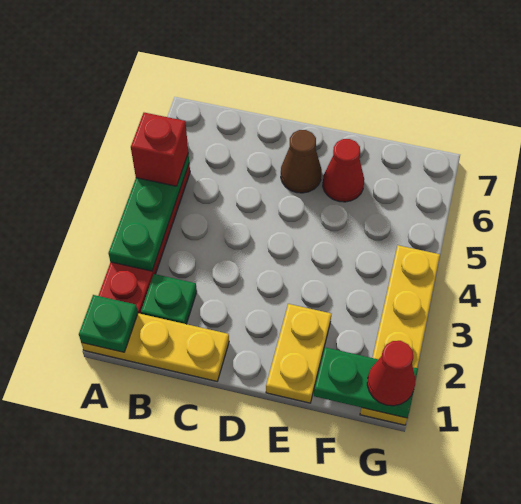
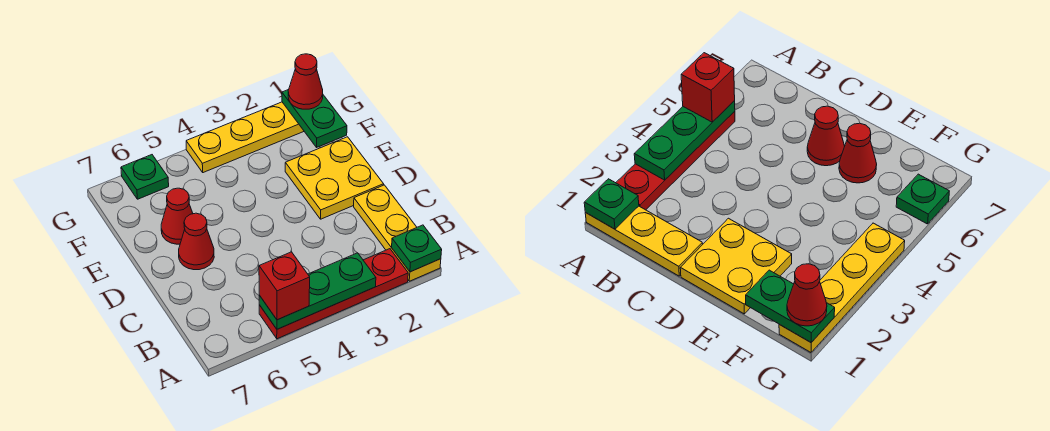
green 1x1 plate [141,274,197,324] -> green 1x1 plate moved to [121,155,169,199]
brown 1x1 cone [281,130,322,193] -> red 1x1 cone [179,213,214,270]
yellow 1x2 plate [266,304,331,403] -> yellow 2x2 plate [285,137,384,219]

